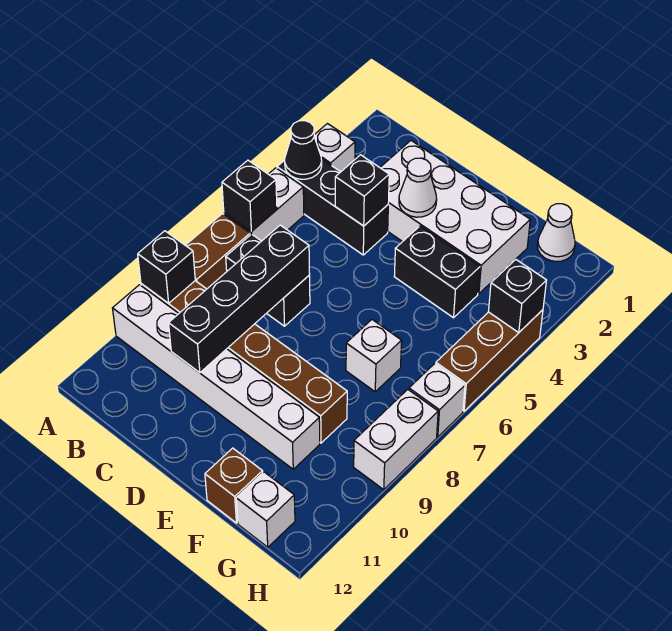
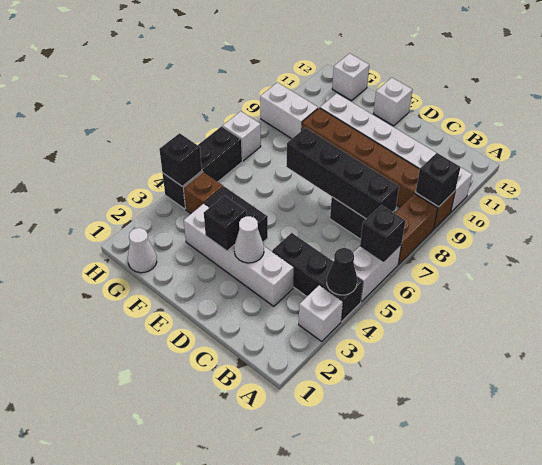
white 2x4 brick [380,141,530,294] -> white 1x4 brick [184,204,294,306]
black 1x1 brick [335,155,389,226] -> black 1x1 brick moved to [204,195,247,251]
black 1x4 brick [169,225,310,373] -> black 1x4 brick turned to [286,128,399,219]
white 1x1 brick [346,320,402,392] -> white 1x1 brick moved to [373,78,412,126]
brown 1x1 brick [205,448,263,523] -> brown 1x1 brick moved to [183,172,223,214]
brown 1x3 brick [436,310,543,411] -> black 1x3 brick [163,126,242,209]
white 1x2 brick [354,389,438,490] -> white 1x2 brick turned to [260,82,318,139]

